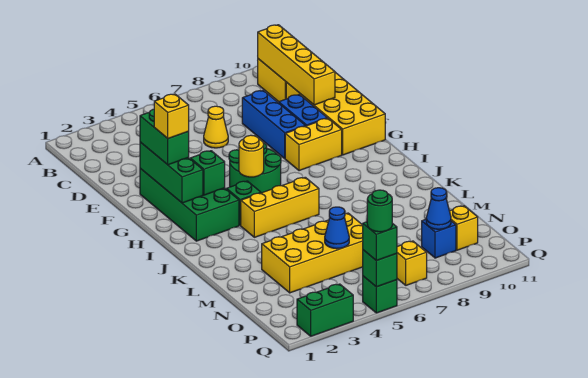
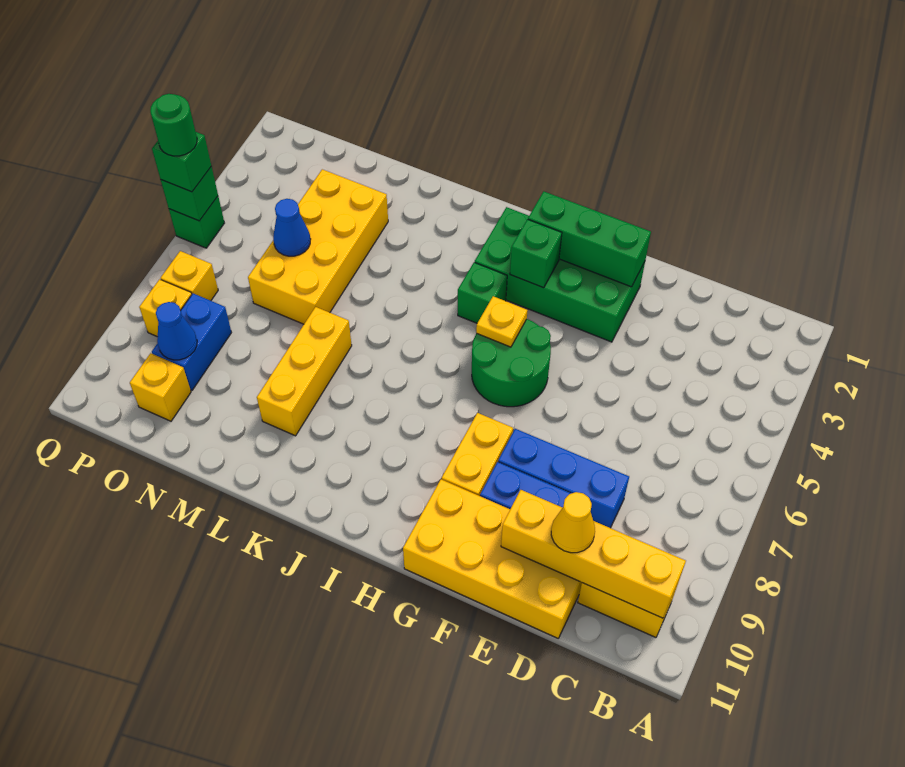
yellow 1x1 cone [204,106,228,148] -> yellow 1x1 cone moved to [551,492,595,553]
green 1x2 brick [140,109,189,165] -> none
yellow 1x1 brick [154,94,189,138] -> yellow 1x1 brick moved to [139,279,192,337]
yellow 1x1 round brick [239,135,264,177] -> yellow 1x1 plate [476,296,527,347]
yellow 1x3 brick [241,177,319,237] -> yellow 1x3 brick moved to [257,307,352,436]
blue 1x1 brick [422,219,456,258] -> blue 1x2 brick [152,294,231,390]
green 1x2 brick [297,284,353,336] -> none

